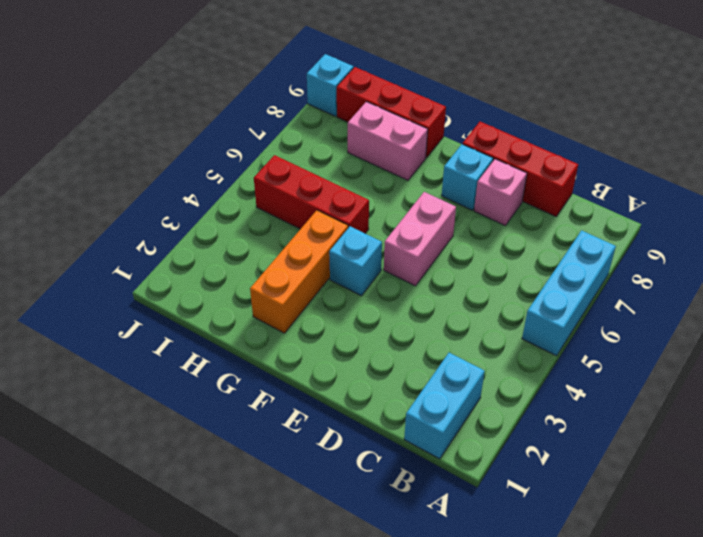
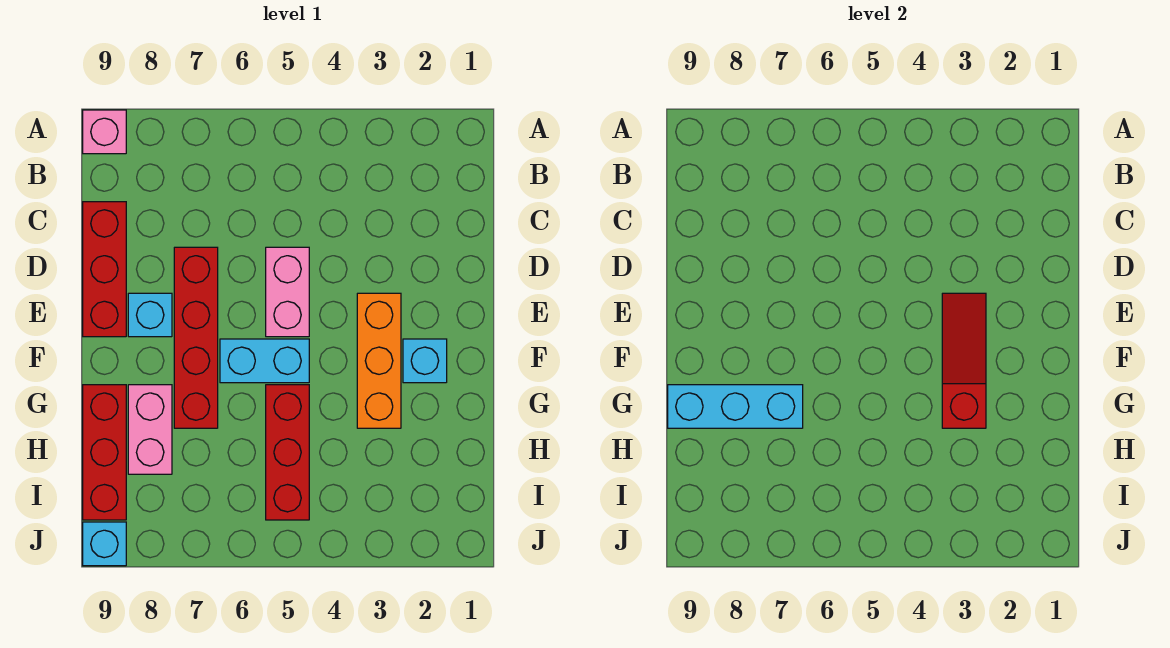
cyan 1x3 brick [522,230,616,356] -> cyan 1x3 brick moved to [668,385,803,428]
cyan 1x2 brick [404,353,485,459] -> cyan 1x2 brick moved to [220,339,309,383]
none -> red 1x4 brick [174,247,218,428]
pink 1x1 brick [474,159,527,226] -> pink 1x1 brick moved to [83,110,126,154]
none -> red 1x3 slope [942,293,986,428]
pink 1x2 brick [384,192,456,286] -> pink 1x2 brick turned to [266,247,309,337]
cyan 1x1 brick [329,226,382,296] -> cyan 1x1 brick moved to [403,339,447,383]
orange 1x3 brick [250,210,348,333] -> orange 1x3 brick turned to [357,293,401,428]

